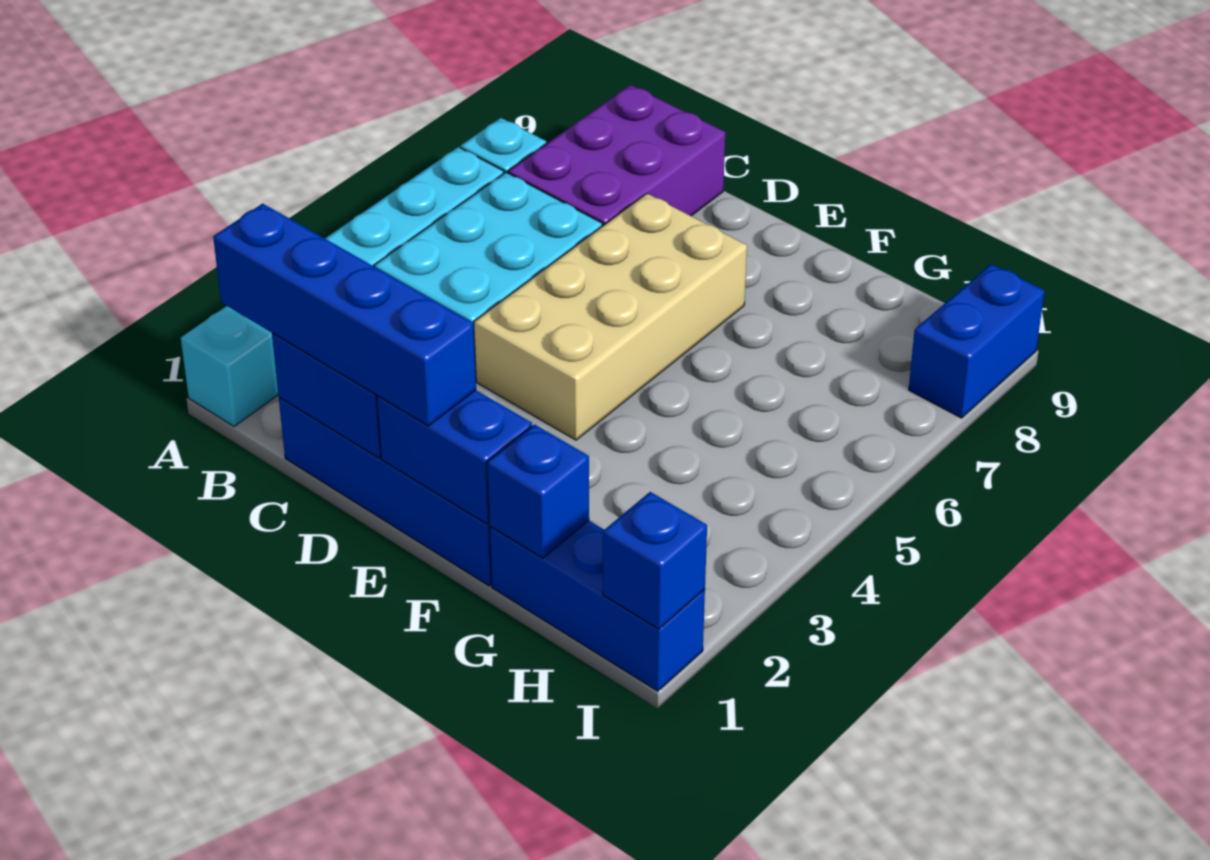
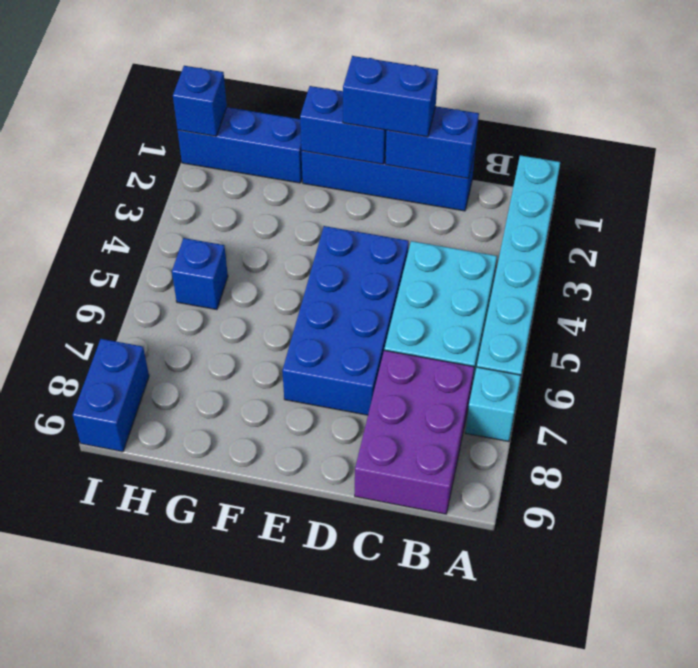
blue 1x4 brick [213,203,476,426] -> blue 1x2 brick [343,56,438,137]
tan 2x4 brick [474,194,747,440] -> blue 2x4 brick [282,226,409,415]
blue 1x1 brick [487,424,589,558] -> blue 1x1 brick moved to [172,238,228,310]

